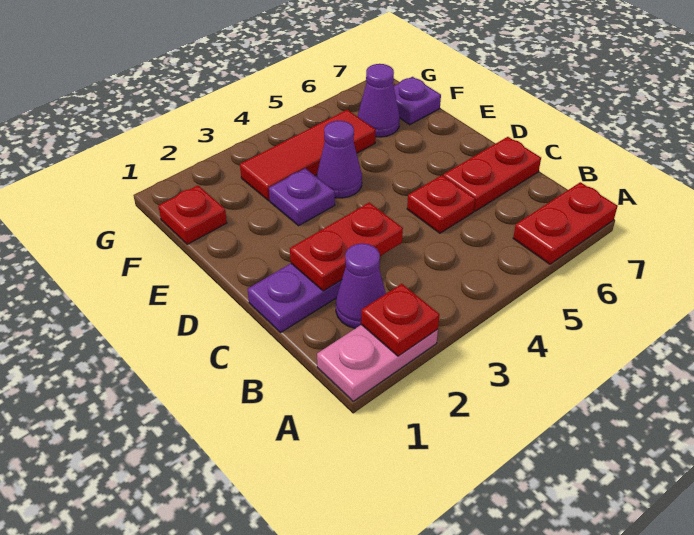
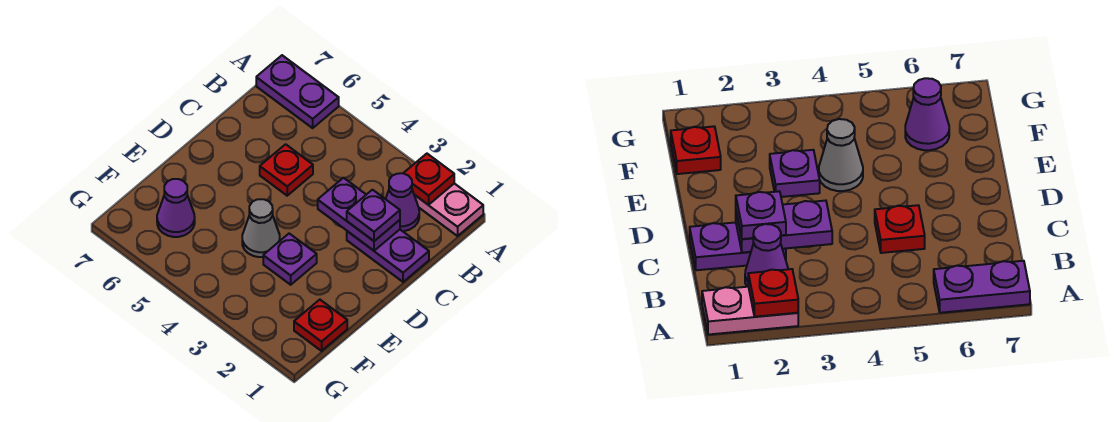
red 1x2 plate [513,182,618,264] -> purple 1x2 plate [256,55,339,128]
red 1x2 plate [290,202,403,291] -> purple 1x2 plate [318,178,400,251]
red 1x2 plate [443,137,541,211] -> none
purple 1x1 cone [317,121,362,198] -> grey 1x1 cone [242,199,280,257]
red 1x3 tile [240,110,376,201] -> none
purple 1x1 plate [394,77,441,125] -> purple 1x1 plate moved to [347,190,400,241]

